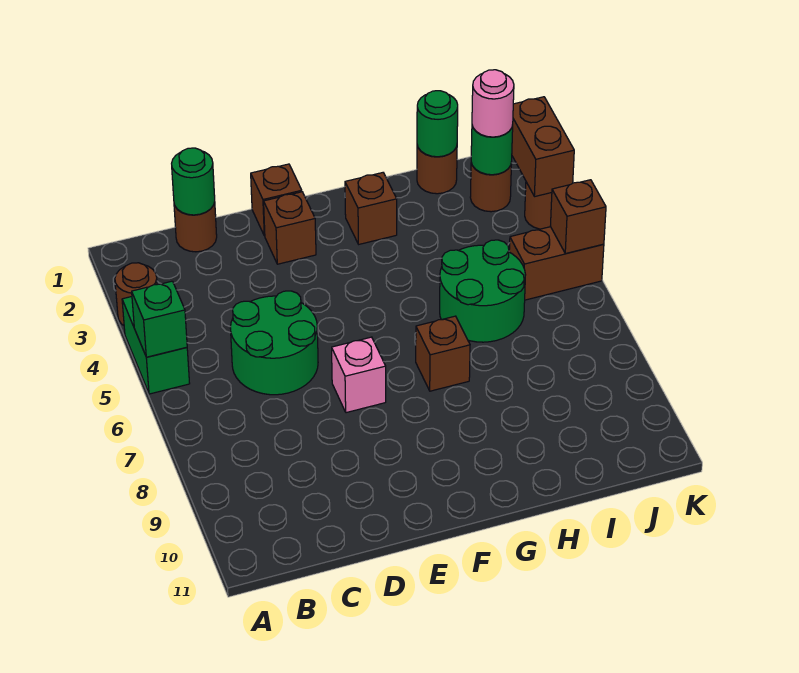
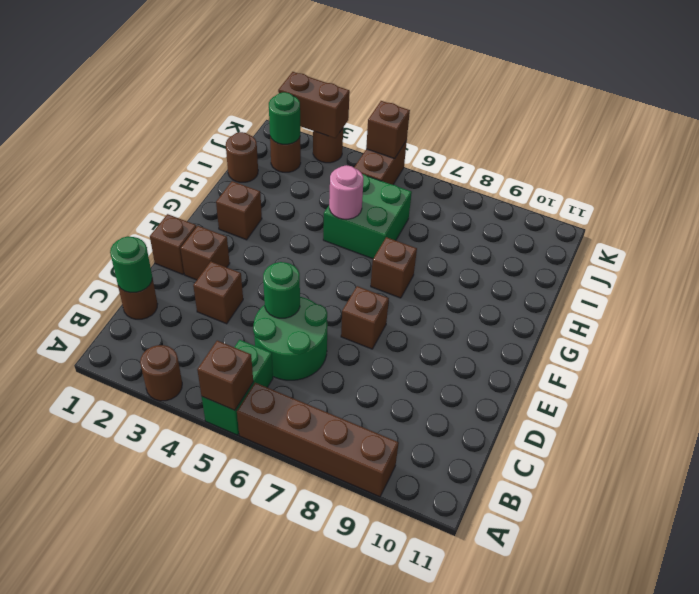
green 1x2 brick [122,297,190,394] -> green 1x2 brick turned to [202,340,273,435]
green 1x1 brick [132,281,187,357] -> brown 1x1 brick [197,341,253,410]
none -> brown 1x4 brick [237,383,399,497]
none -> brown 1x1 brick [193,262,243,324]
pink 1x1 brick [332,337,386,413] -> brown 1x1 brick [341,286,389,349]
green 2x2 round brick [440,240,526,342] -> green 2x2 brick [323,174,412,259]
green 1x1 round brick [417,91,458,157] -> green 1x1 round brick moved to [263,262,300,318]
pink 1x1 round brick [472,70,514,137] -> pink 1x1 round brick moved to [329,165,363,219]

